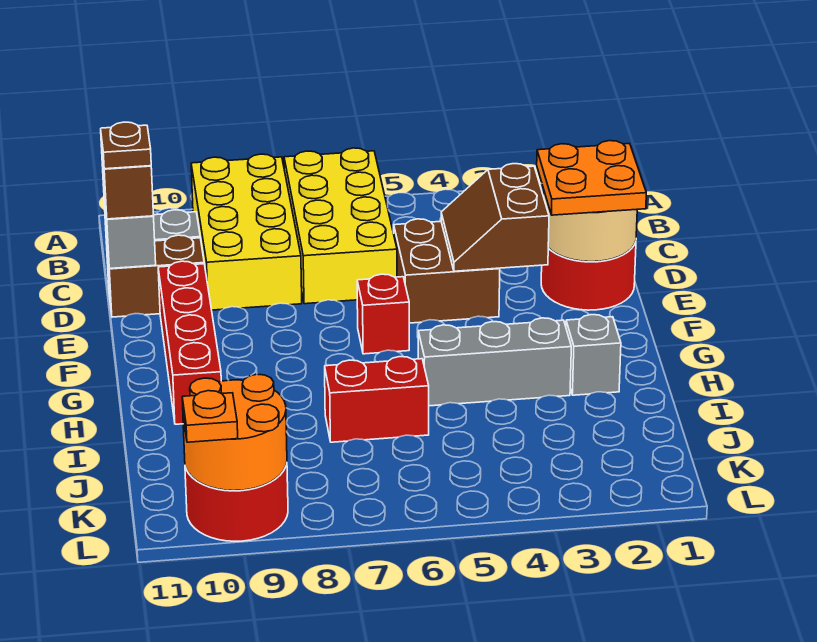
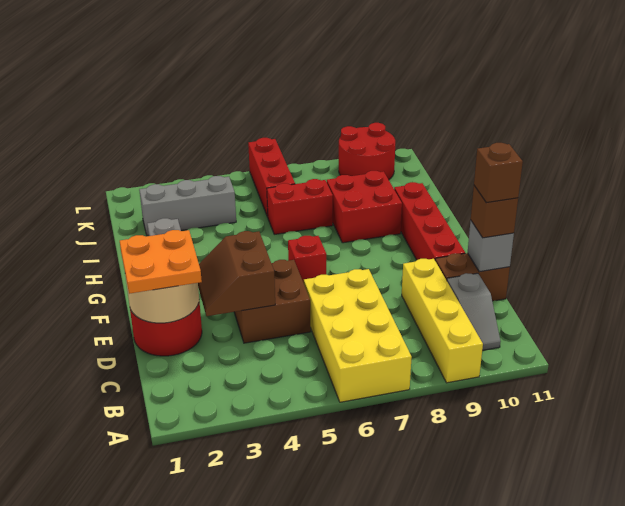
yellow 2x4 brick [191,154,302,310] -> yellow 1x4 brick [402,259,483,383]
brown 2x2 slope [441,164,549,271] -> brown 2x2 slope turned to [198,231,275,316]
brown 1x1 plate [101,122,151,169] -> brown 1x1 brick [474,143,523,203]
grey 1x3 brick [418,318,571,406] -> grey 1x3 brick moved to [139,176,236,235]
none -> red 2x2 brick [327,171,402,243]
none -> red 1x3 brick [248,138,295,217]
orange 2x2 round brick [183,374,287,491] -> none
orange 1x1 plate [182,391,238,442] -> none

